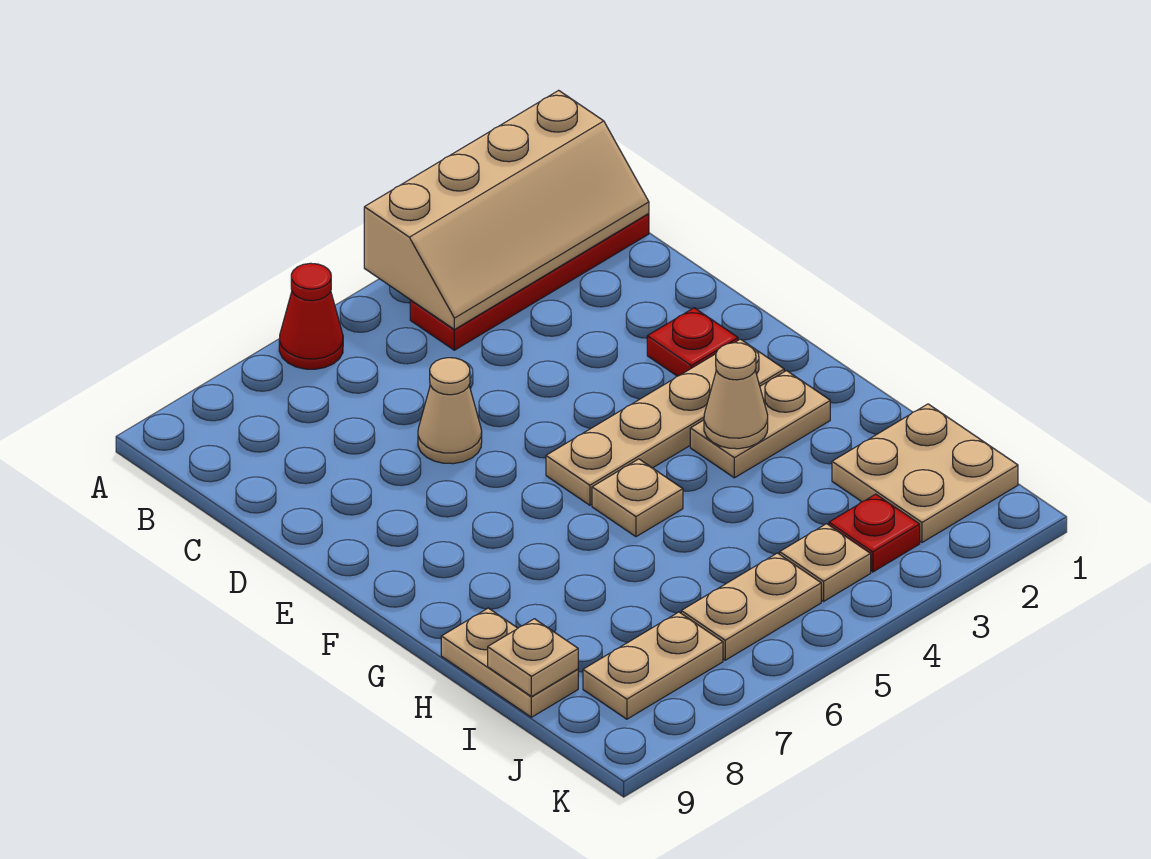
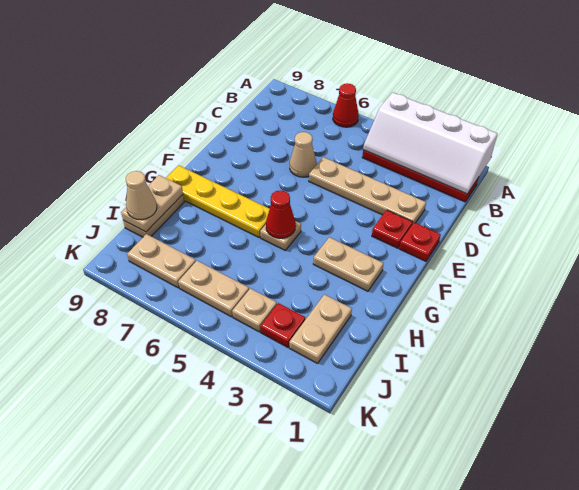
tan 2x4 slope [364,90,649,329] -> white 2x4 slope [363,92,497,194]
none -> red 1x1 plate [399,222,441,261]
tan 1x4 plate [546,339,784,505] -> tan 1x4 plate moved to [309,157,426,224]
tan 1x1 cone [704,343,768,449] -> tan 1x1 cone moved to [126,171,157,220]
none -> red 1x1 cone [266,190,296,238]
none -> yellow 1x4 plate [166,165,269,237]
tan 2x2 plate [832,404,1018,542] -> tan 1x2 plate [289,294,352,364]
tan 1x1 plate [488,619,578,697] -> tan 1x2 plate [121,175,183,232]

